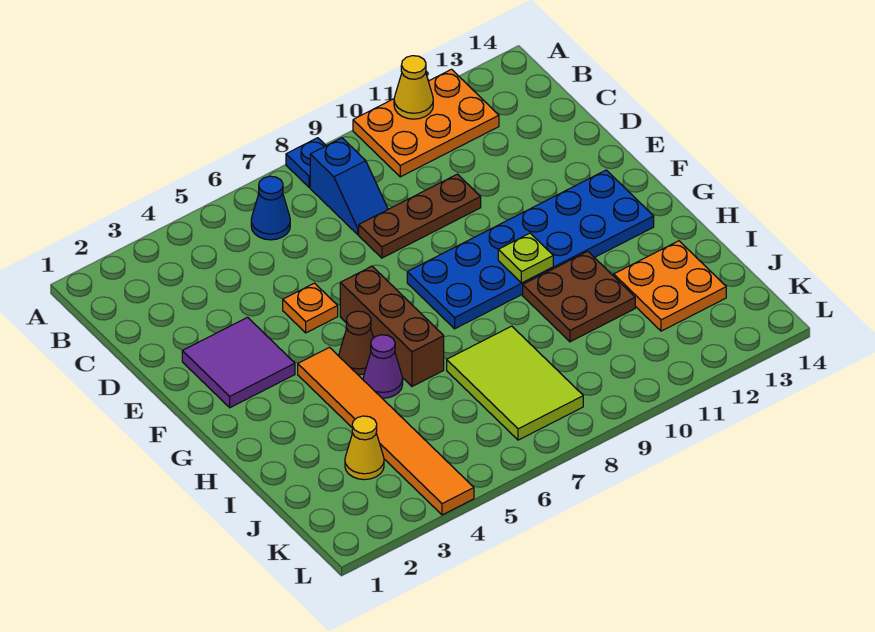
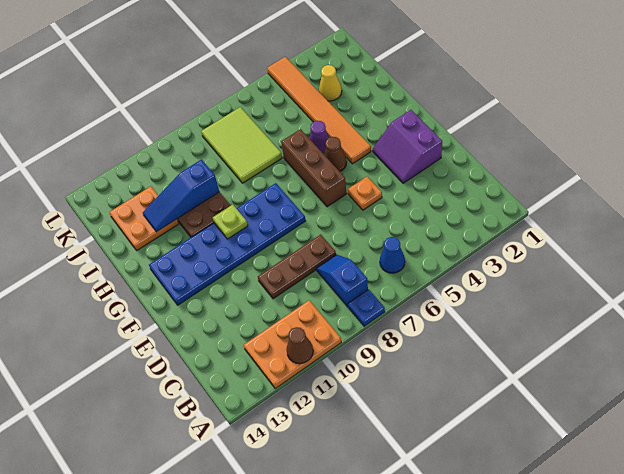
yellow 1x1 cone [394,56,433,119] -> brown 1x1 cone [287,327,313,364]
purple 2x2 tile [182,317,295,408] -> purple 2x2 slope [373,110,442,183]
none -> blue 1x3 slope [143,160,219,232]

